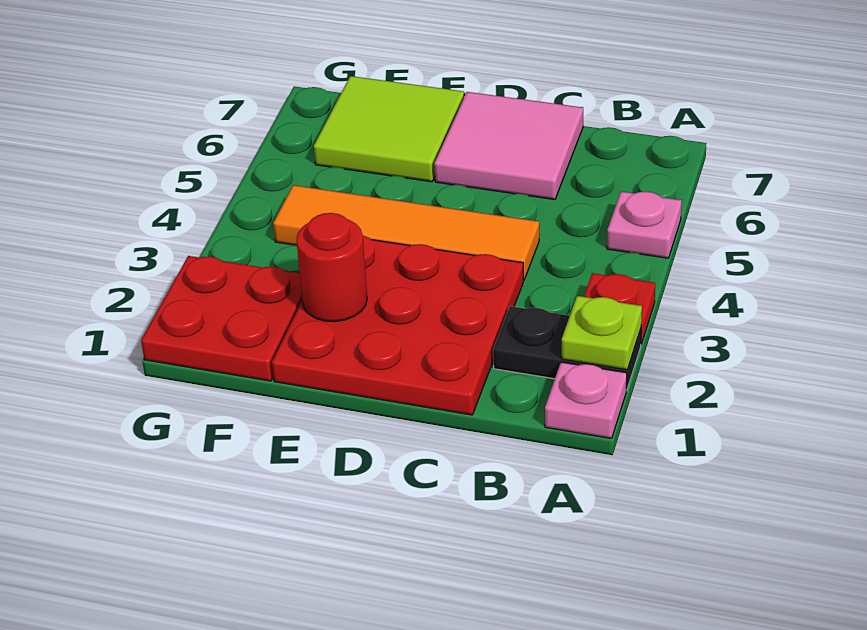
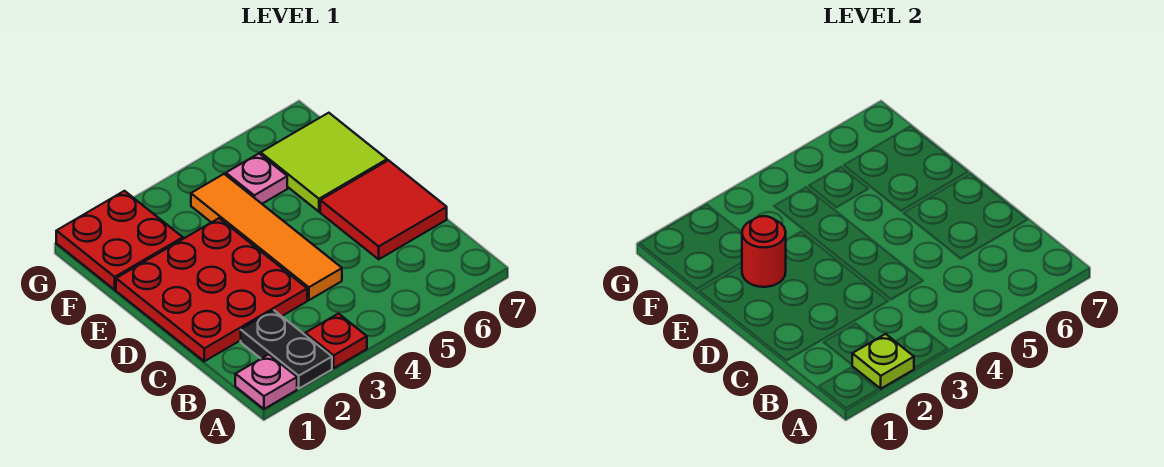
pink 1x1 plate [607,192,682,258] -> pink 1x1 plate moved to [226,154,287,204]
pink 2x2 tile [434,92,583,200] -> red 2x2 tile [320,160,447,259]

